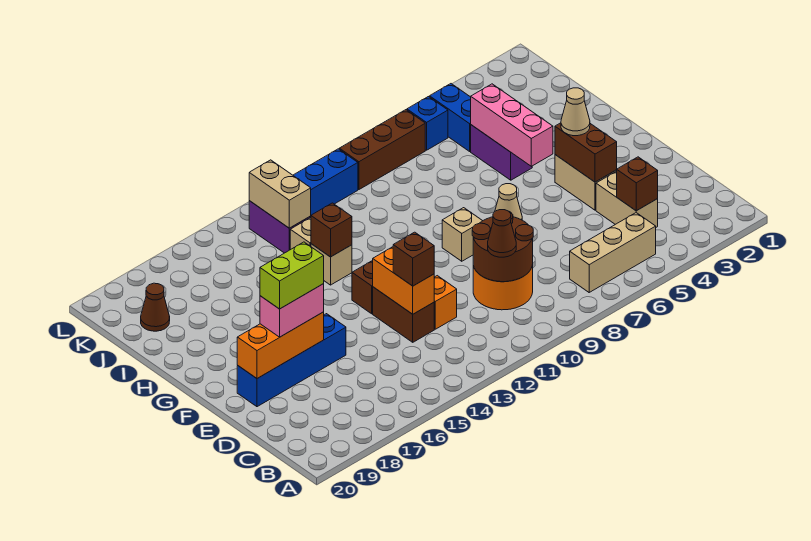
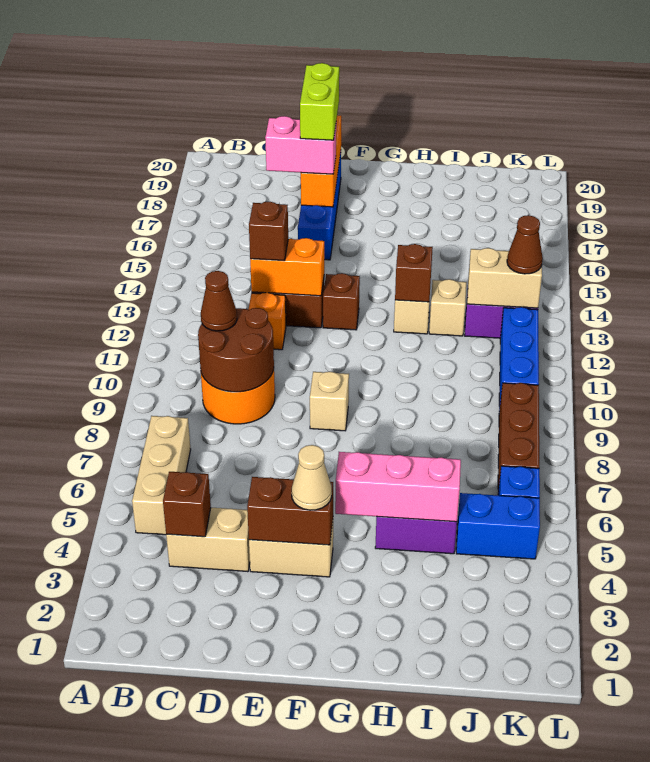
pink 1x2 brick [260,284,324,337] -> pink 1x2 brick turned to [265,116,336,174]
tan 1x1 cone [495,184,522,220] -> none
brown 1x1 cone [141,283,170,331] -> brown 1x1 cone moved to [507,215,543,274]

